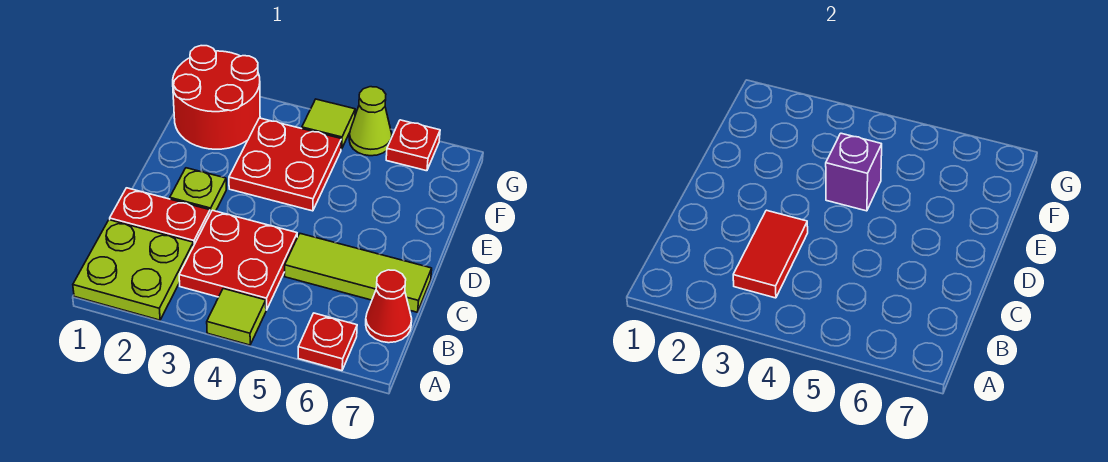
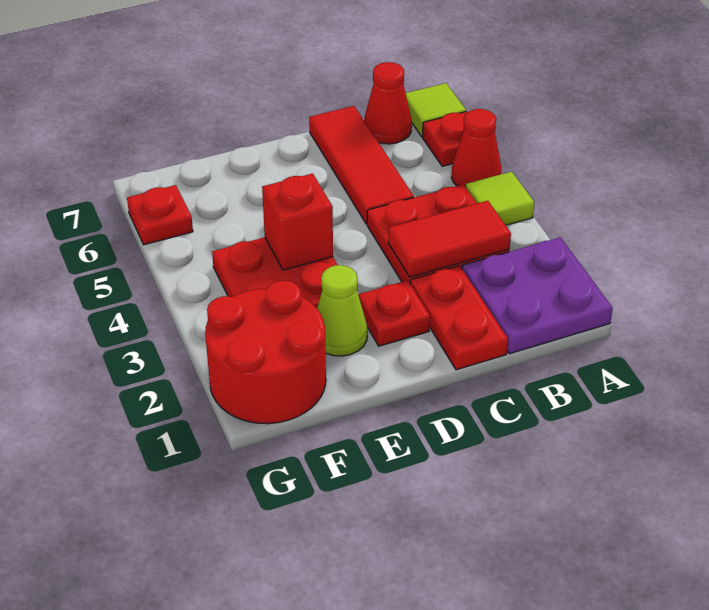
lime 2x2 plate [73,220,194,320] -> purple 2x2 plate [462,237,613,354]
none -> red 1x1 cone [451,109,501,187]
lime 1x3 tile [285,234,432,312] -> red 1x3 tile [309,106,414,224]
lime 1x1 plate [170,168,226,213] -> red 1x1 plate [358,280,430,346]
purple 1x1 brick [826,133,882,211] -> red 1x1 brick [262,173,333,270]
lime 1x1 tile [302,99,355,149] -> lime 1x1 tile moved to [406,83,466,137]
lime 1x1 cone [349,87,392,156] -> lime 1x1 cone moved to [317,265,368,356]

